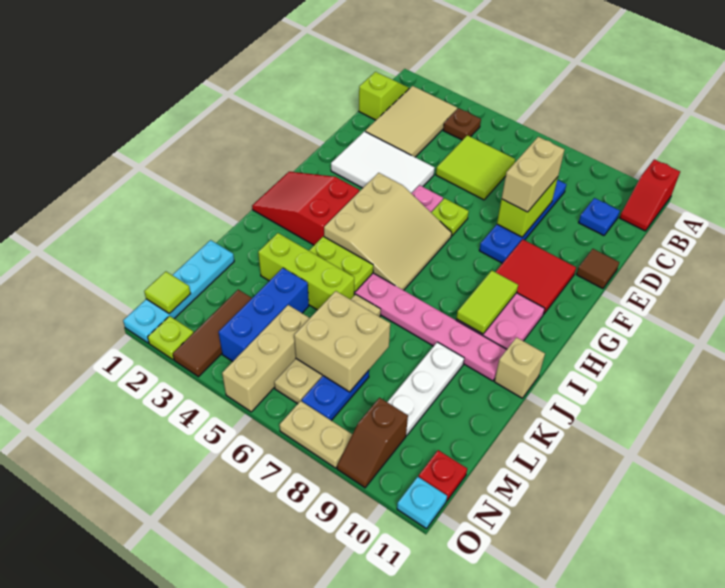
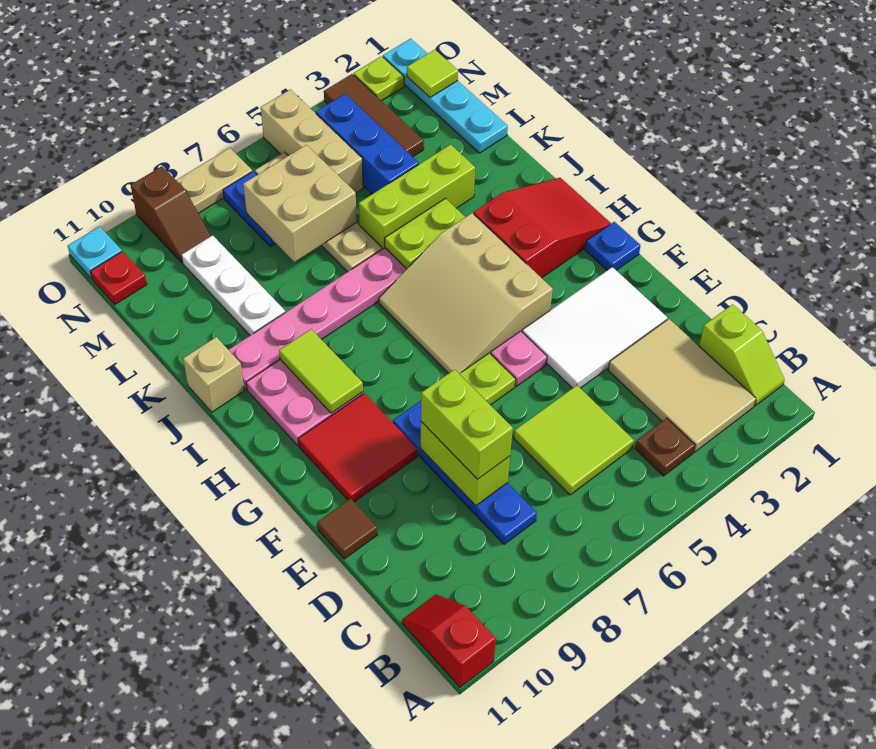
blue 1x1 plate [579,198,620,236] -> blue 1x1 plate moved to [585,222,640,270]
tan 1x2 brick [502,137,565,212] -> lime 1x2 brick [421,370,513,479]
brown 1x2 slope [337,398,408,488] -> brown 1x2 slope turned to [131,166,211,263]

